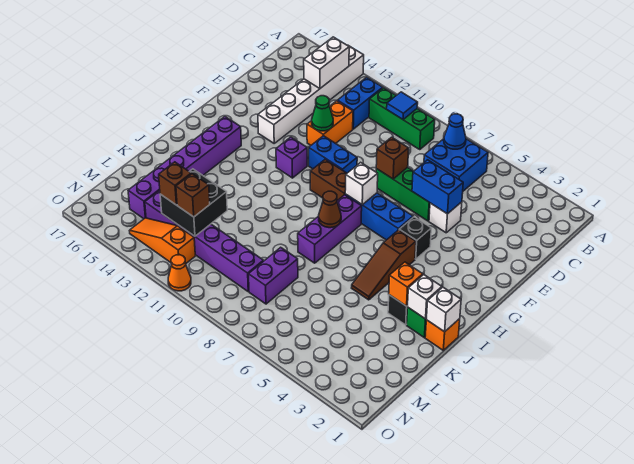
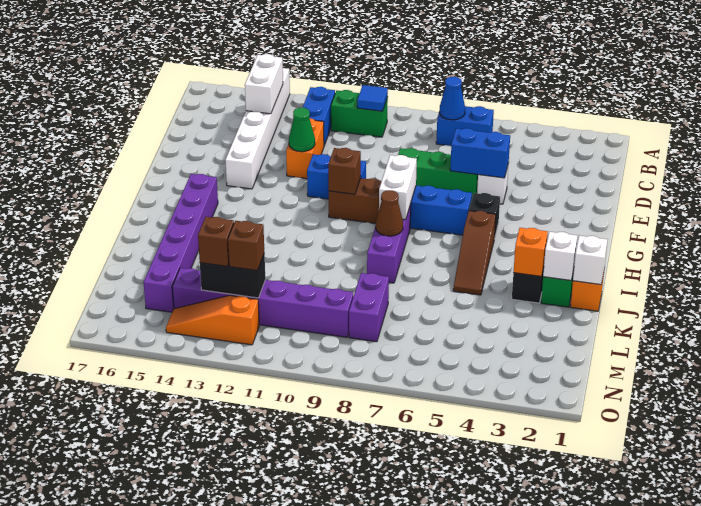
blue 2x2 brick [424,139,488,191] -> blue 1x2 brick [436,106,494,146]
green 1x3 brick [369,88,435,149] -> green 1x2 brick [331,90,388,137]
brown 1x1 brick [376,137,409,179] -> brown 1x1 brick moved to [328,148,361,194]
white 1x1 brick [345,162,378,204] -> white 1x2 brick [379,155,417,220]
purple 1x1 brick [276,137,307,178] -> none
black 2x2 brick [160,169,227,236] -> black 1x2 brick [200,253,265,298]
orange 1x1 cone [168,255,191,291] -> none

